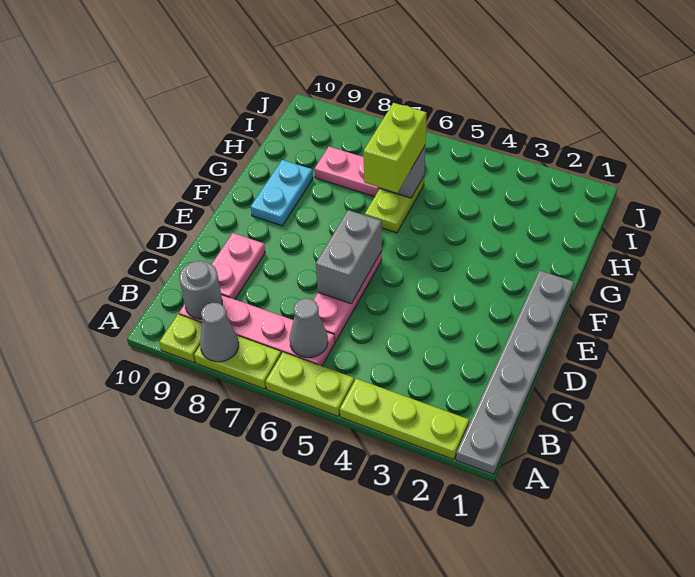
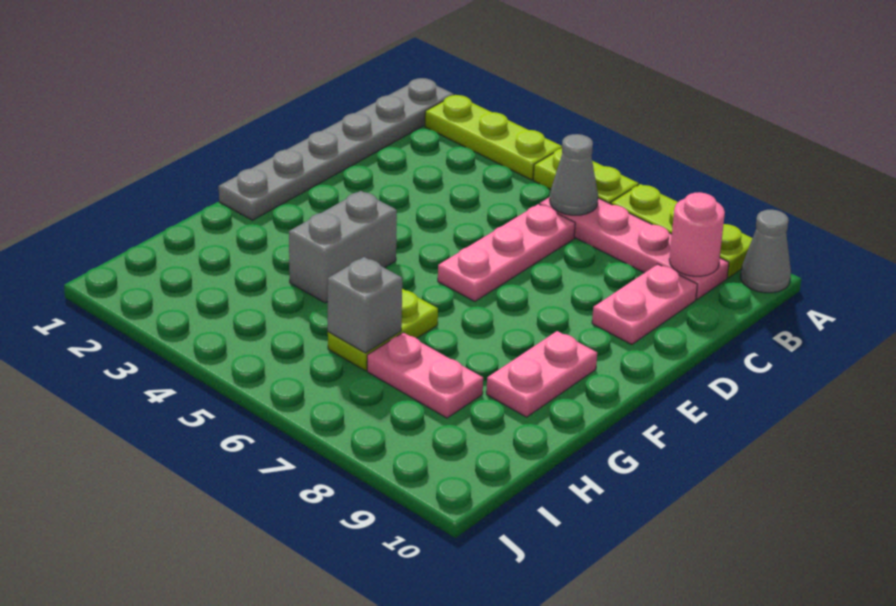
grey 1x1 cone [200,303,239,362] -> grey 1x1 cone moved to [740,210,791,293]
grey 1x1 round brick [179,261,222,319] -> pink 1x1 round brick [669,192,725,276]
grey 1x2 brick [316,210,382,304] -> grey 1x2 brick moved to [289,191,397,303]
cyan 1x2 plate [251,160,313,226] -> pink 1x2 plate [486,331,597,417]
lime 1x2 brick [364,103,426,193] -> none

